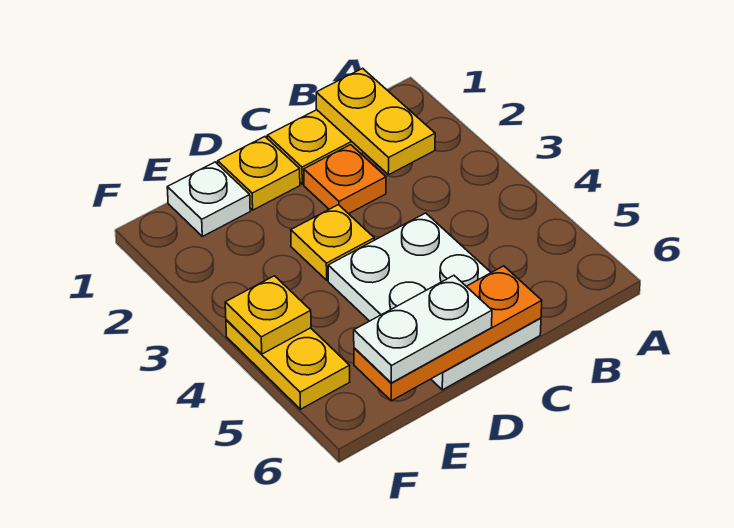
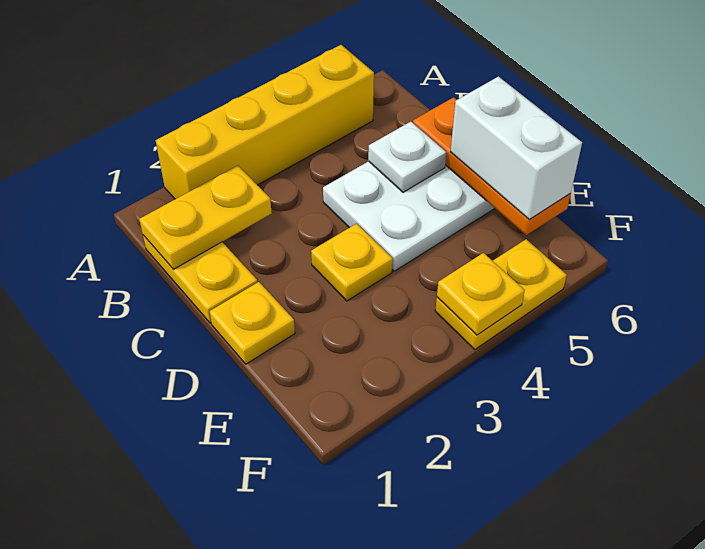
none -> yellow 1x4 brick [156,45,374,199]
orange 1x1 plate [304,145,386,214] -> none
white 1x2 plate [354,276,492,383] -> white 1x2 brick [451,77,582,220]
white 1x1 plate [167,162,250,236] -> white 1x1 plate moved to [368,122,446,192]

